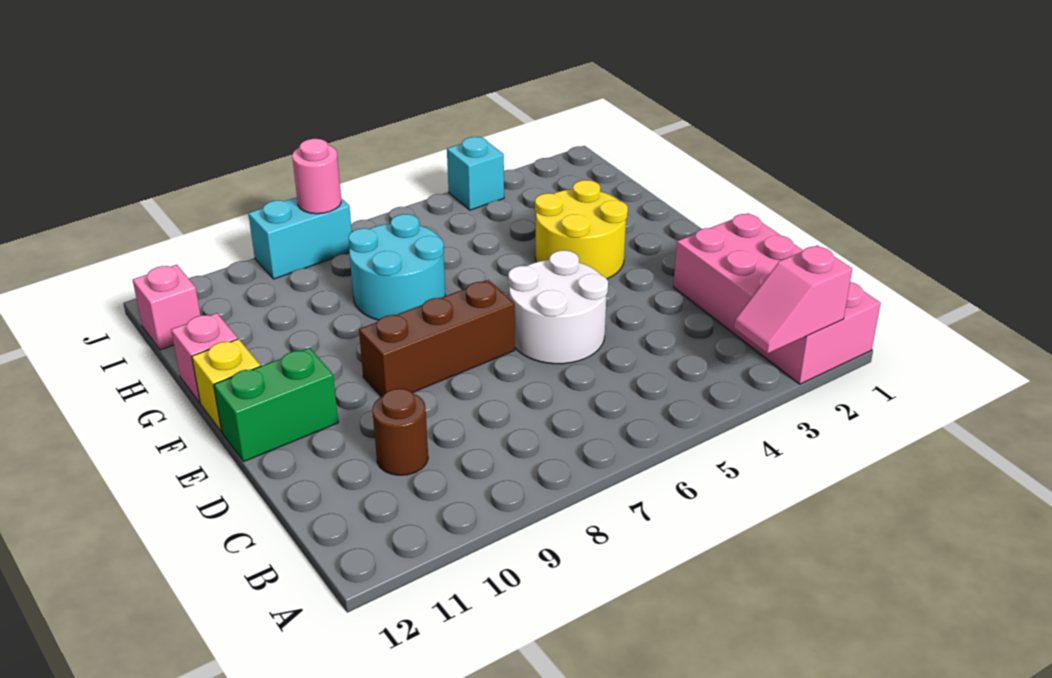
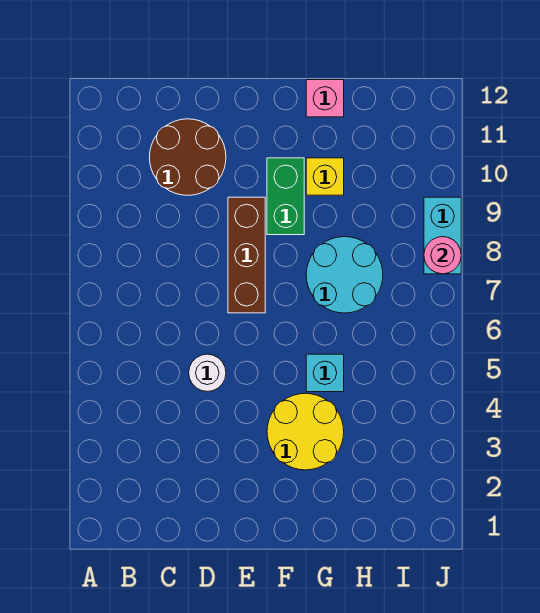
pink 2x4 brick [674,213,881,384] -> none
pink 1x2 slope [734,245,852,353] -> none
brown 1x1 round brick [373,389,428,475] -> brown 2x2 round brick [150,119,226,195]
white 2x2 round brick [508,250,608,364] -> white 1x1 round brick [189,354,226,392]
green 1x2 brick [214,348,338,461] -> green 1x2 brick moved to [267,158,304,235]
yellow 1x1 brick [192,339,260,432] -> yellow 1x1 brick moved to [306,158,344,195]
pink 1x1 brick [133,265,201,350] -> none
cyan 1x1 brick [447,137,504,210] -> cyan 1x1 brick moved to [306,354,344,392]

